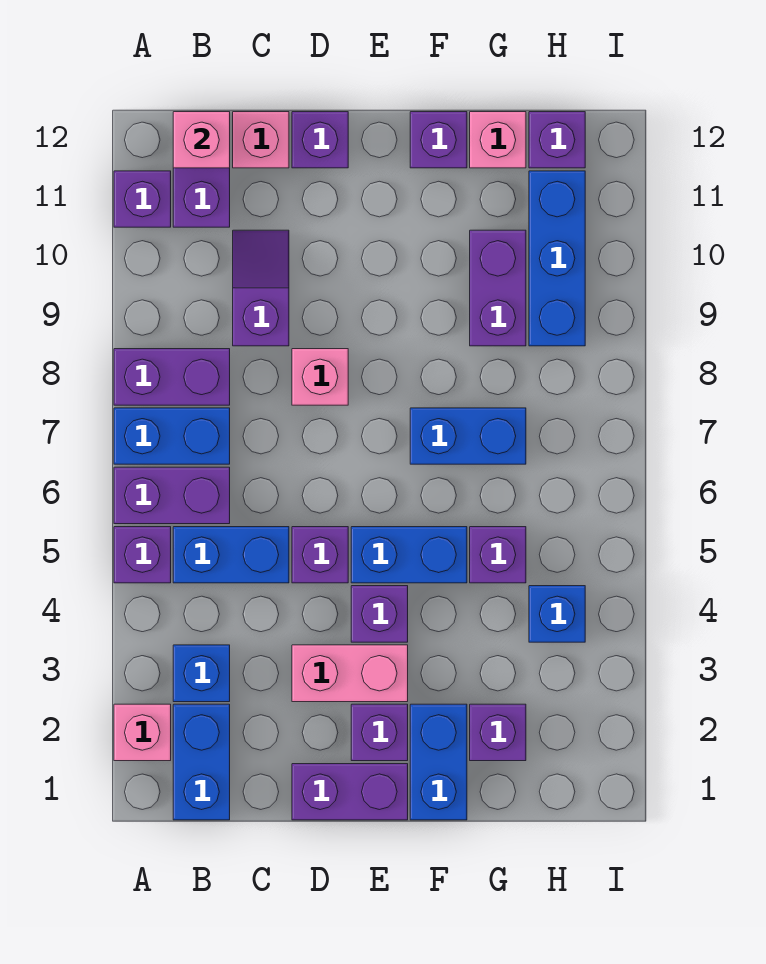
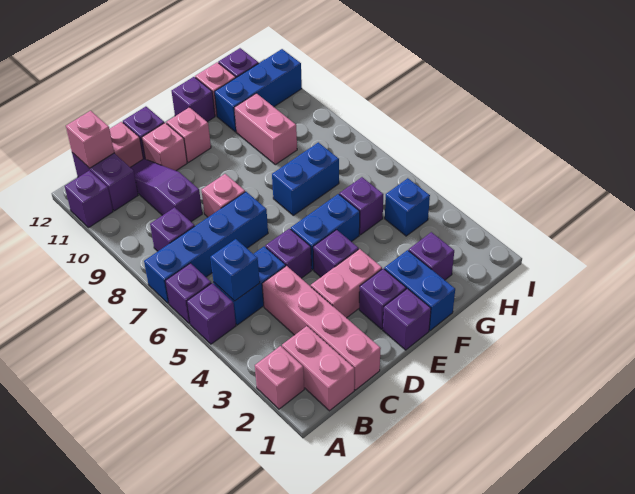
purple 1x2 brick [114,467,230,524] -> purple 1x1 brick [165,263,211,324]
blue 1x2 brick [114,408,230,464] -> blue 1x4 brick [144,192,268,304]
purple 1x2 brick [114,349,230,405] -> purple 1x1 brick [150,207,195,251]
blue 1x2 brick [173,704,230,820] -> pink 1x2 brick [282,326,354,411]
blue 1x1 brick [173,645,230,702] -> blue 1x1 brick moved to [210,239,260,301]
none -> pink 1x4 brick [262,266,381,390]
purple 1x2 slope [233,230,289,346] -> purple 1x3 slope [130,159,202,222]
purple 1x2 brick [292,764,408,820] -> purple 1x1 brick [383,289,431,350]
none -> pink 1x1 brick [142,123,187,171]
none -> pink 1x1 brick [166,107,211,162]
purple 1x2 brick [470,230,526,346] -> pink 1x2 brick [234,93,297,165]
blue 1x3 brick [529,171,585,346] -> blue 1x3 brick turned to [215,49,302,132]

